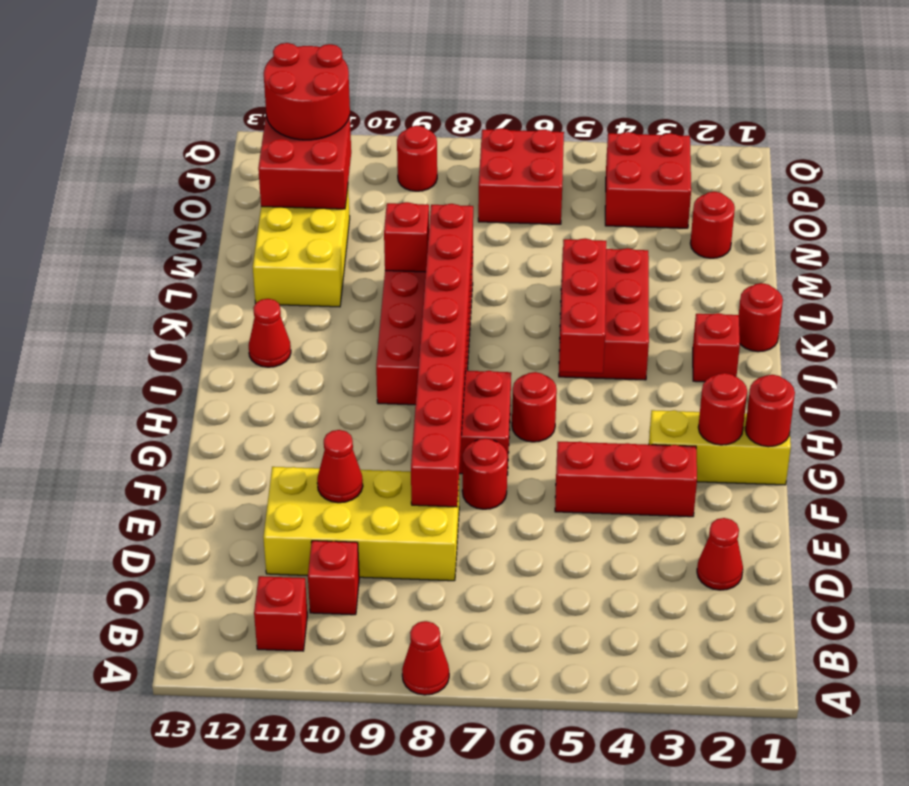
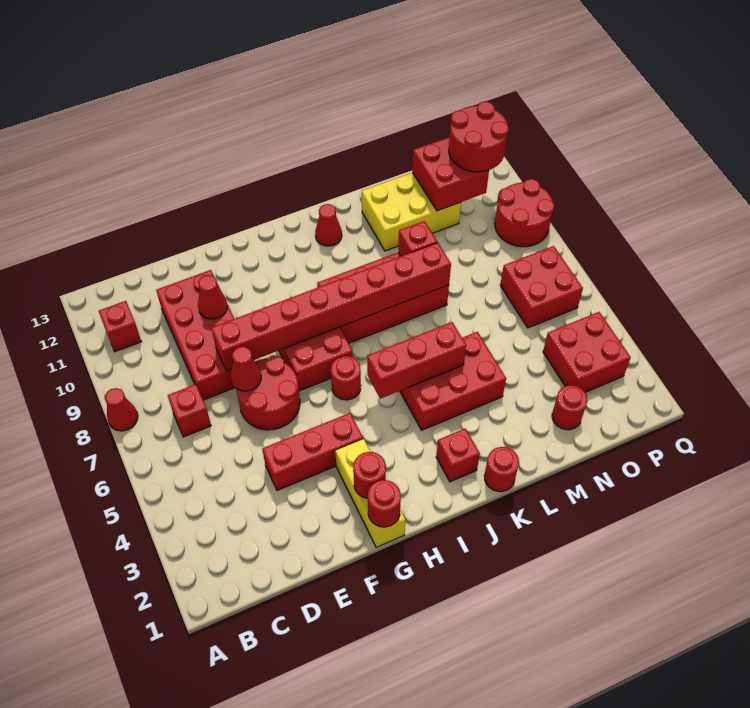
red 1x1 brick [308,541,359,615] -> red 1x1 brick moved to [168,384,211,437]
red 1x1 cone [697,518,743,590] -> red 1x1 cone moved to [231,347,261,391]
yellow 2x4 brick [263,467,459,581] -> red 2x4 brick [156,270,235,400]
red 1x3 brick [555,442,697,517] -> red 1x3 brick turned to [262,413,363,491]
red 1x1 round brick [462,438,507,509] -> red 2x2 round brick [236,356,300,430]
red 1x1 round brick [397,126,437,191] -> red 2x2 round brick [495,179,554,247]

